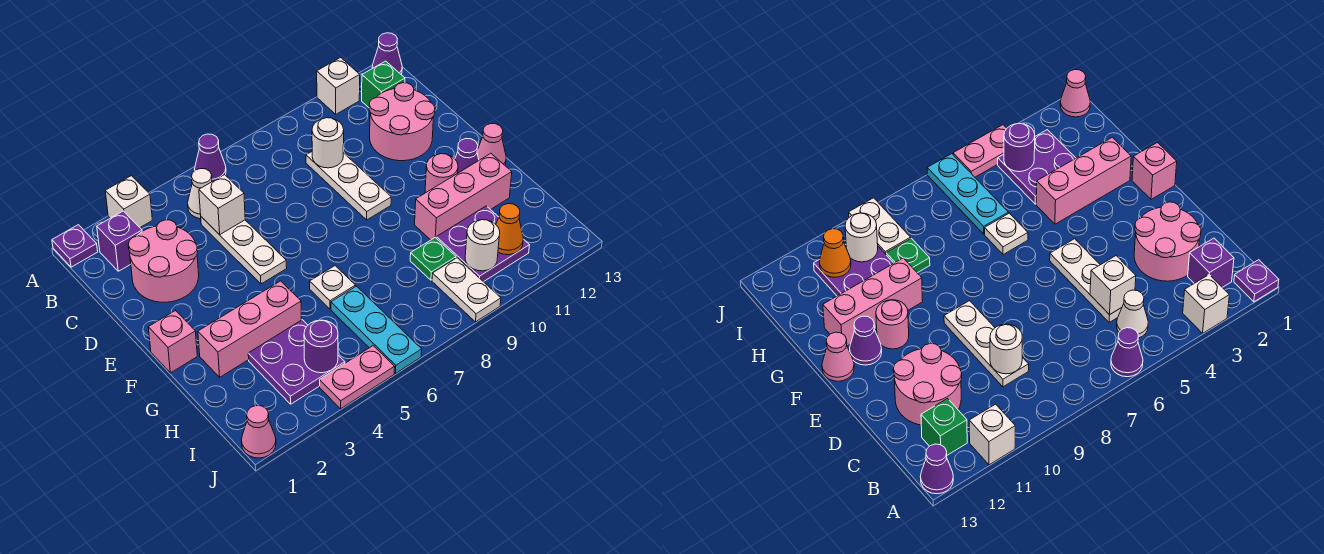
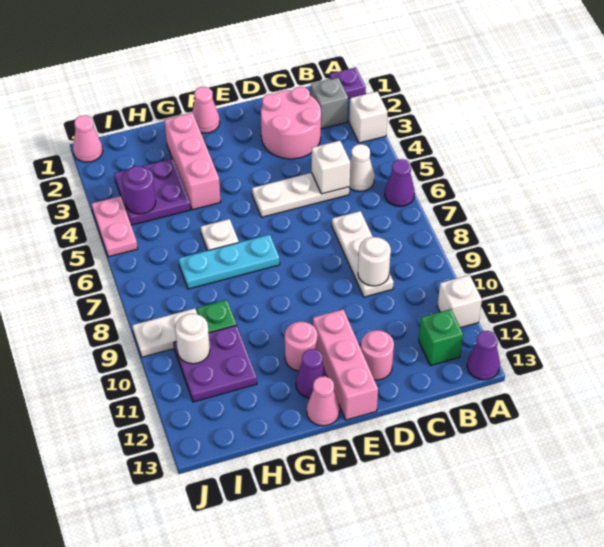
purple 1x1 brick [97,211,142,271] -> grey 1x1 brick [311,78,348,129]
white 1x3 plate [306,152,391,220] -> white 1x3 plate turned to [332,211,394,297]
pink 2x2 round brick [369,83,435,161] -> pink 1x1 round brick [361,330,394,380]
pink 1x1 brick [148,311,197,373] -> pink 1x1 cone [192,87,220,133]
pink 1x3 brick [415,153,512,240] -> pink 1x3 brick moved to [313,309,378,420]
cyan 1x3 plate [331,286,422,373] -> cyan 1x3 plate moved to [179,235,280,289]
orange 1x1 cone [496,204,523,255] -> none

